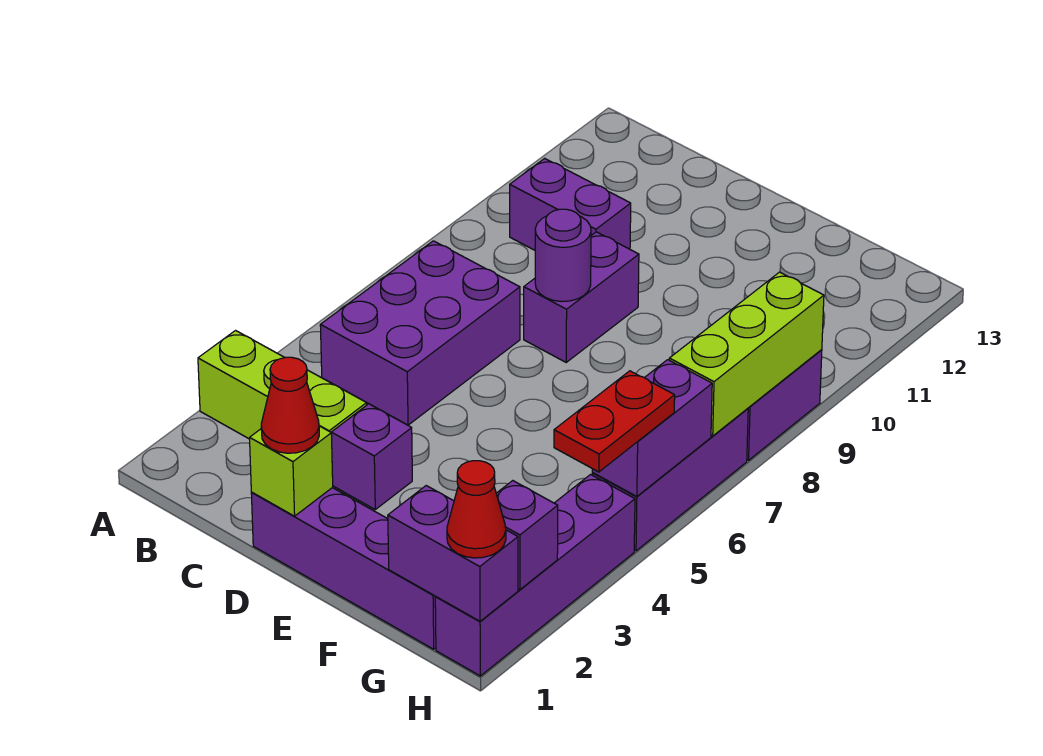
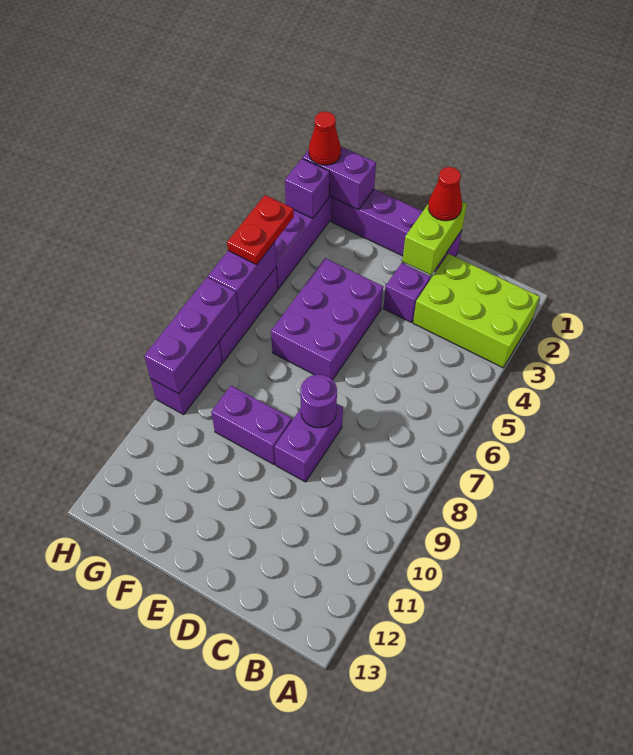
lime 1x3 brick [198,331,367,439] -> lime 2x3 brick [413,254,540,368]
purple 2x3 brick [320,241,520,425] -> purple 2x3 brick moved to [271,258,383,380]
purple 1x2 brick [510,158,631,250] -> purple 1x2 brick moved to [211,386,292,464]
lime 1x1 brick [250,426,333,516] -> lime 1x2 brick [402,201,467,275]
lime 1x3 brick [669,272,824,436] -> purple 1x3 brick [144,277,239,394]

